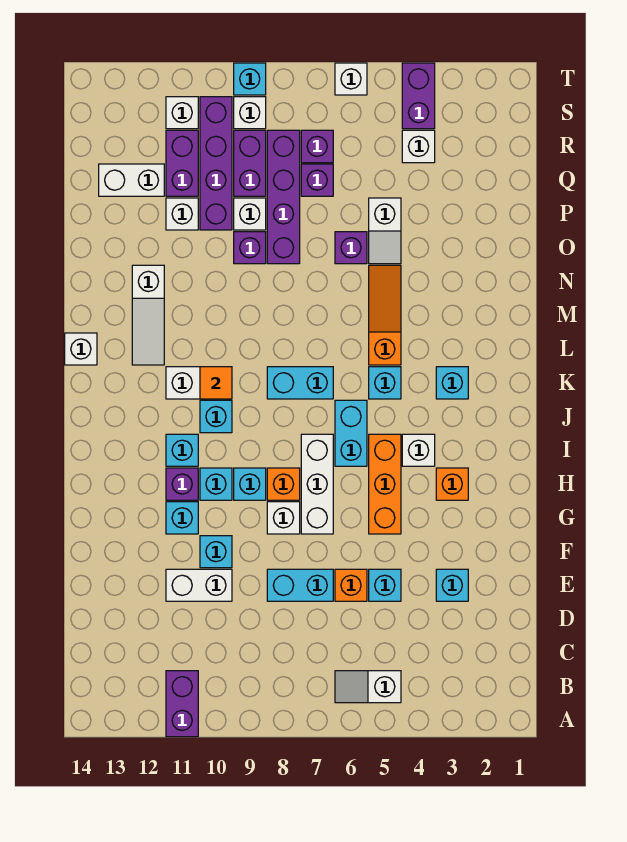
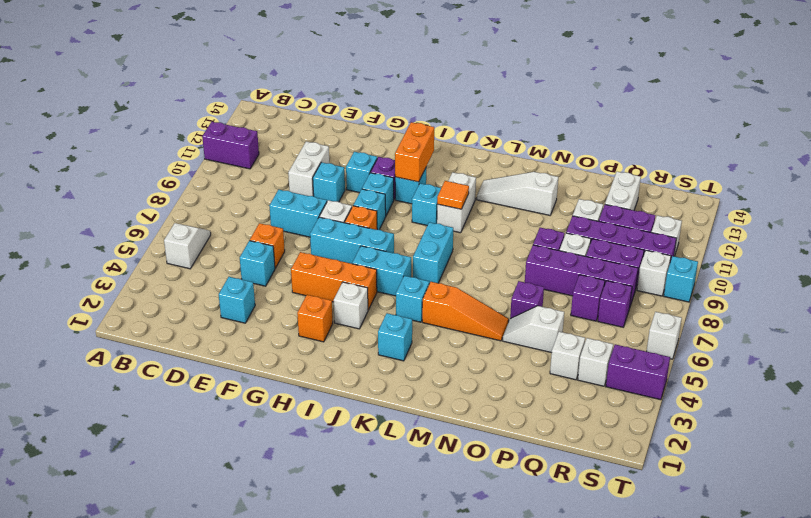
cyan 1x2 brick [267,569,333,601] -> cyan 1x2 brick turned to [269,190,327,237]
white 1x3 brick [301,434,333,534] -> cyan 1x3 brick [310,217,394,264]
none -> orange 1x2 brick [395,122,434,182]
white 1x1 brick [65,333,97,365] -> white 1x1 brick moved to [550,332,585,380]

